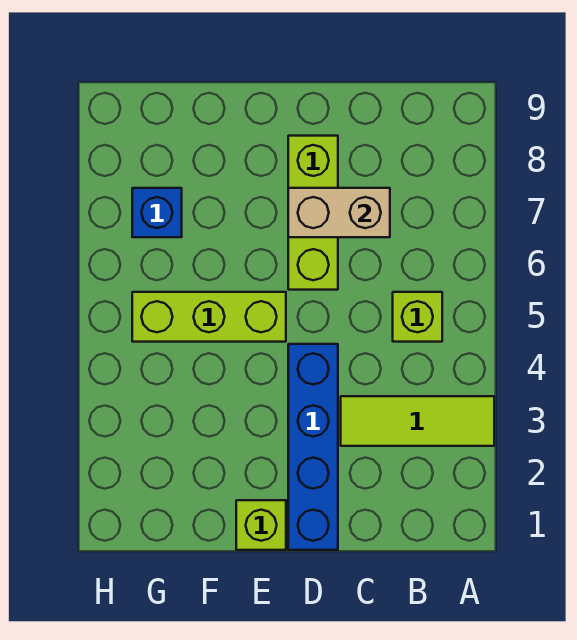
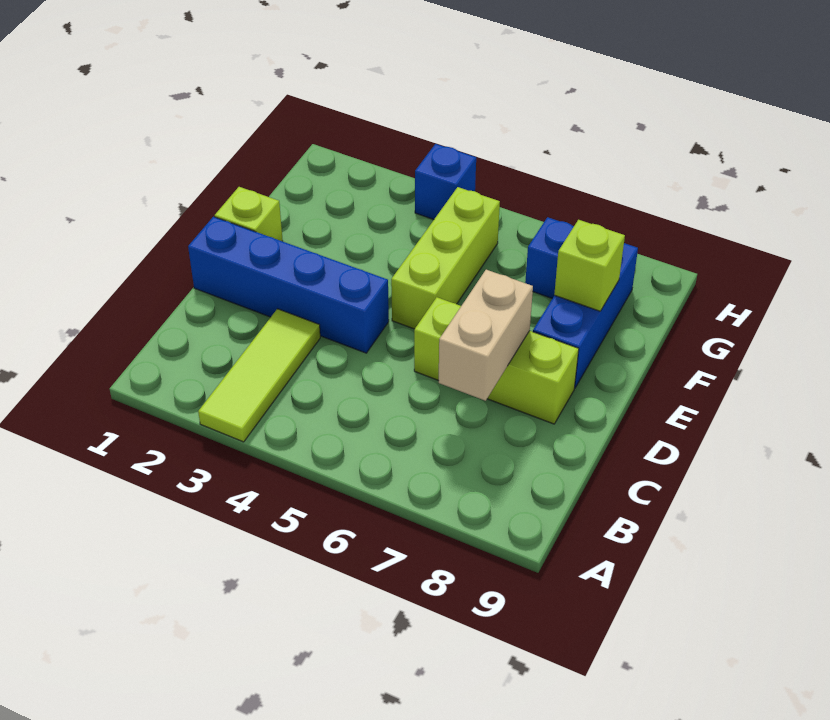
lime 1x1 brick [393,292,442,342] -> lime 1x1 brick moved to [554,220,625,311]
none -> blue 1x3 brick [533,243,638,388]
none -> blue 1x1 brick [415,144,476,219]

